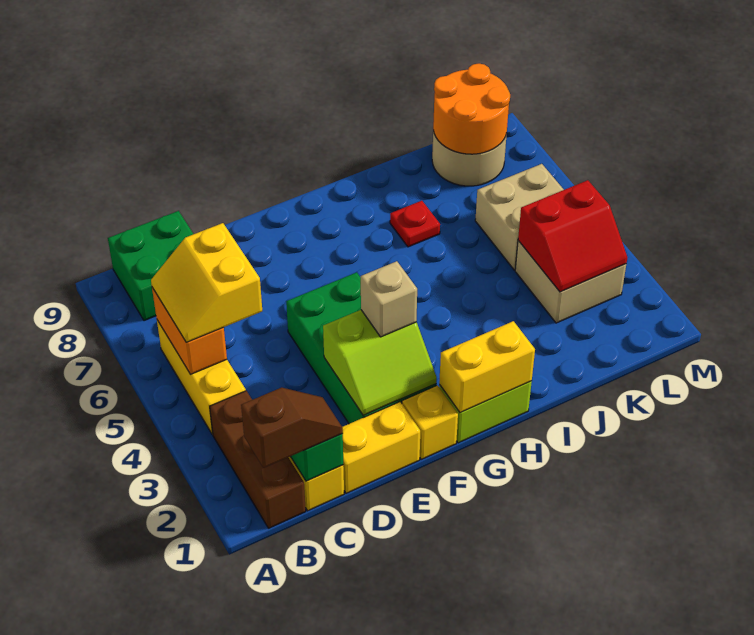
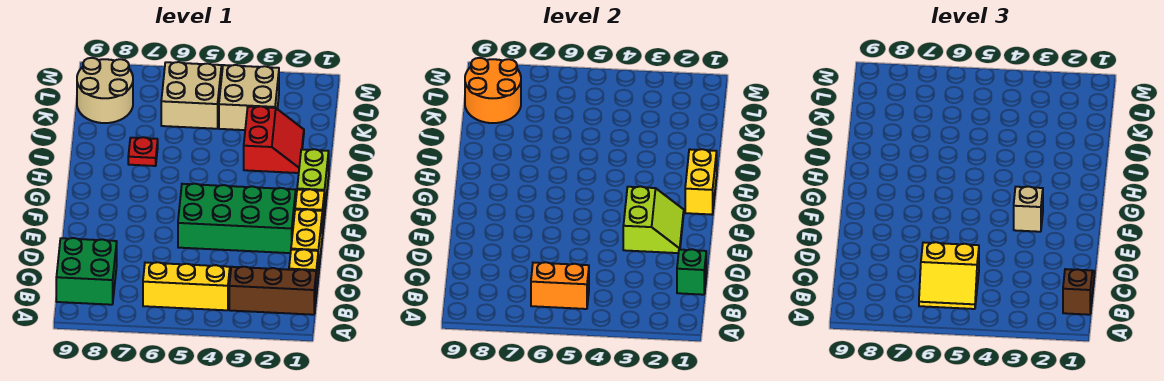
red 2x2 slope [518,180,627,292] -> red 2x2 slope moved to [244,106,304,173]

